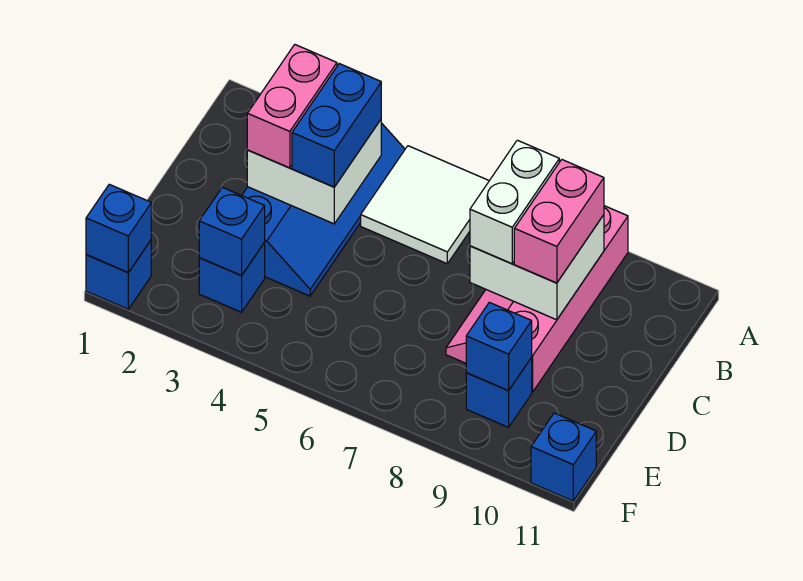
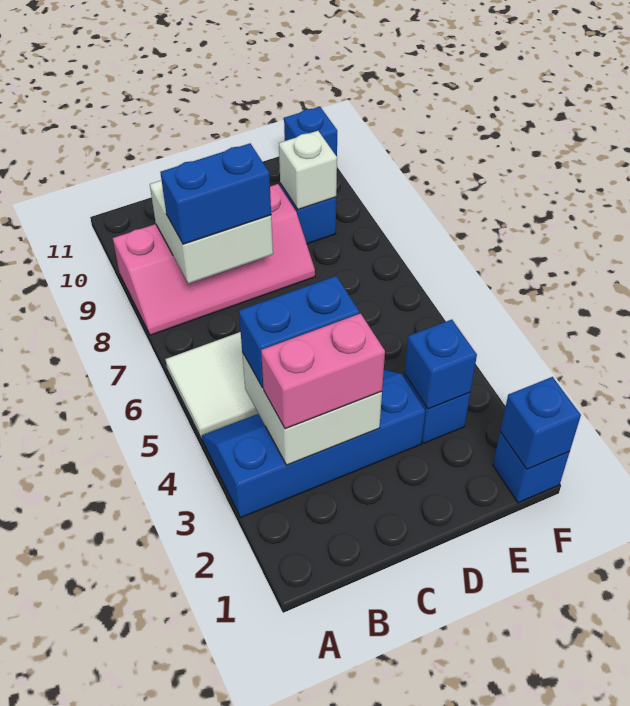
white 1x2 brick [470,140,559,264] -> blue 1x2 brick [160,143,271,244]
pink 1x2 brick [514,160,604,283] -> none
blue 1x1 brick [466,302,532,391] -> white 1x1 brick [279,131,337,209]

